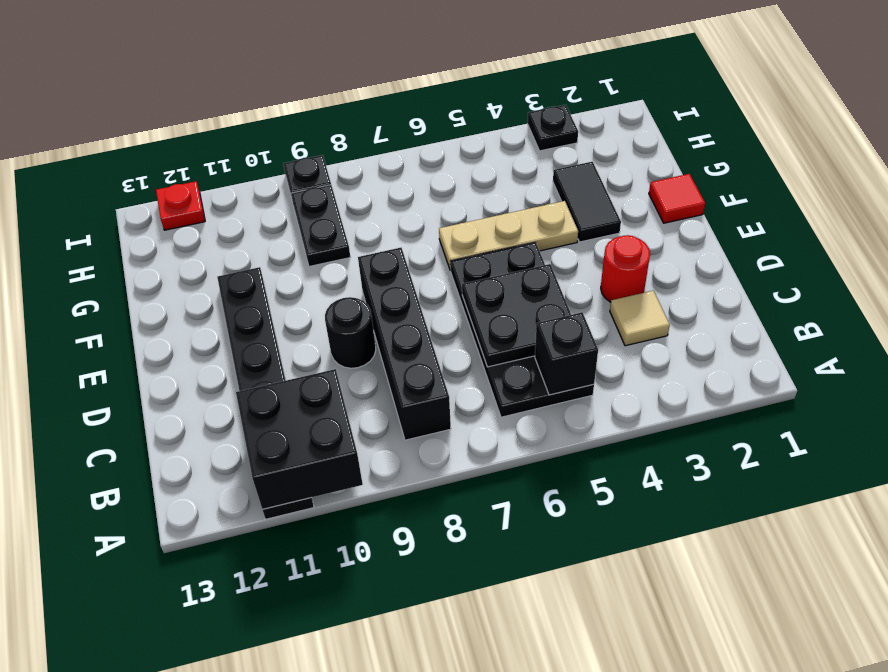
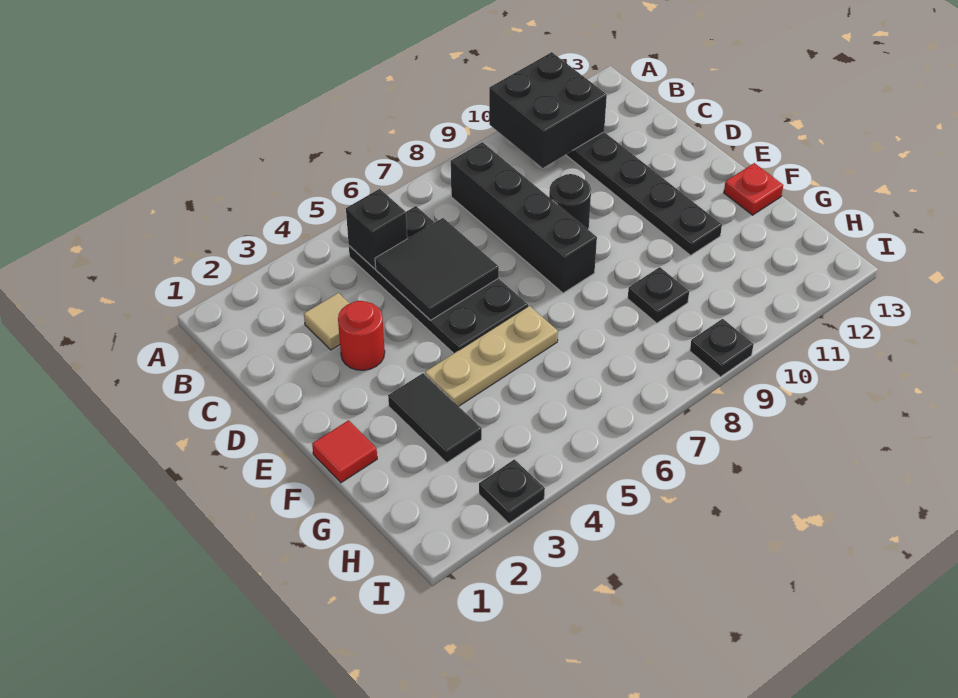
black 2x2 plate [462,264,571,367] -> black 2x2 tile [375,218,499,320]
black 1x2 plate [291,185,350,266] -> black 1x1 plate [628,267,689,323]
red 1x1 plate [156,181,205,230] -> red 1x1 plate moved to [724,163,783,215]

